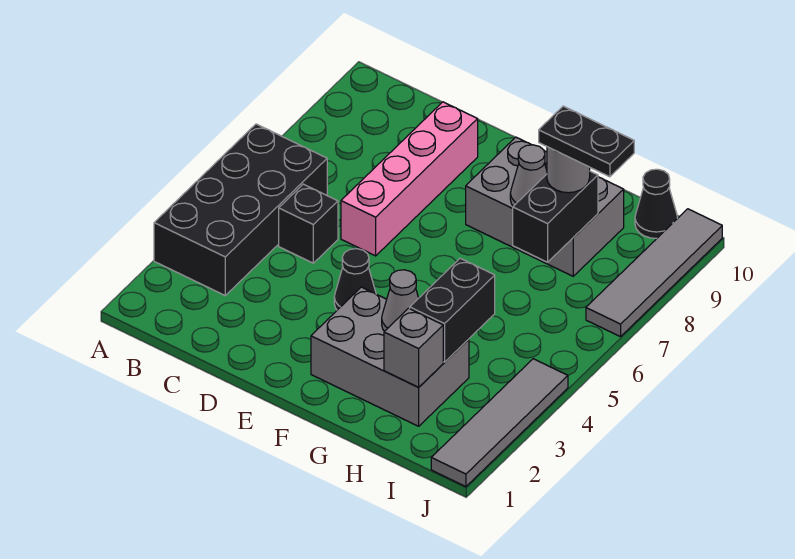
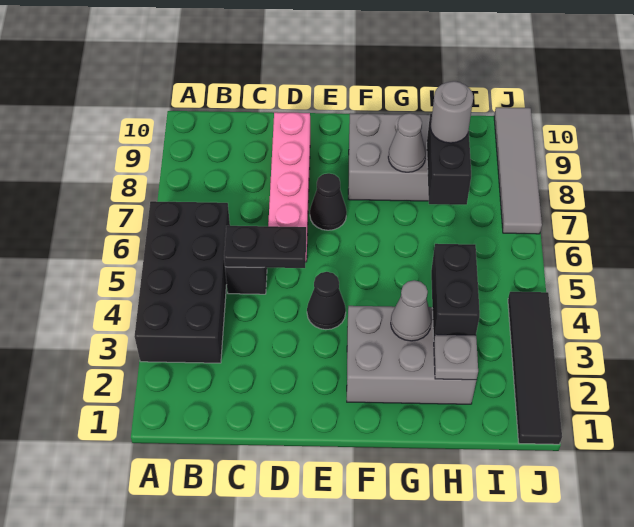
grey 1x1 brick [384,308,443,387] -> grey 1x1 plate [434,335,478,380]
black 1x2 plate [539,106,634,177] -> black 1x2 plate moved to [224,226,306,268]
black 1x1 cone [635,169,678,239] -> black 1x1 cone moved to [310,173,347,230]
grey 1x4 tile [431,359,568,487] -> black 1x4 tile [508,292,562,444]

